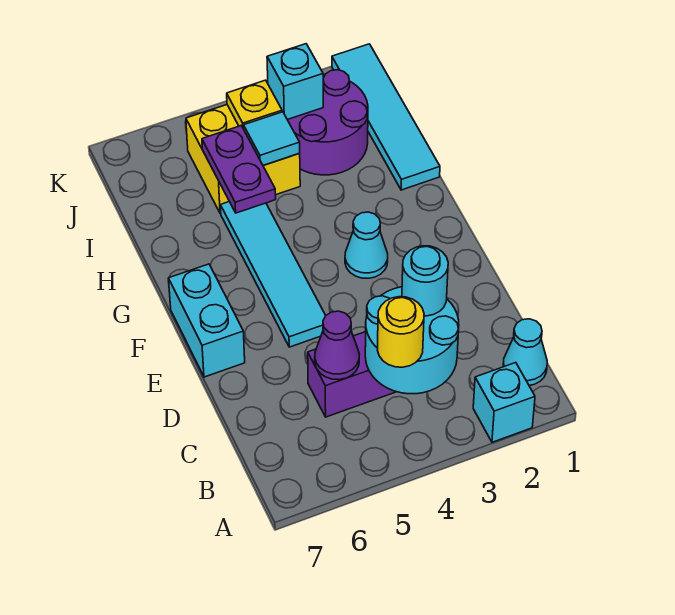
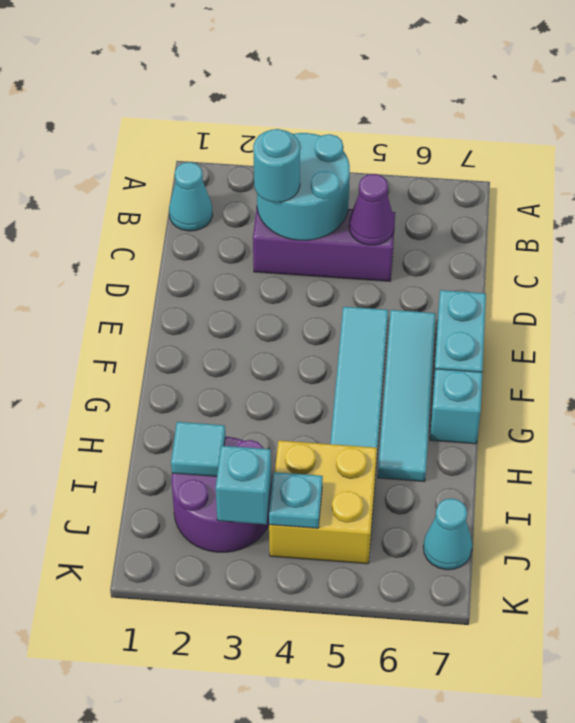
cyan 1x1 brick [473,363,535,442] -> cyan 1x1 brick moved to [430,369,483,444]
yellow 1x1 round brick [378,297,424,367] -> none
cyan 1x1 cone [345,212,388,278] -> cyan 1x1 cone moved to [423,498,472,570]
cyan 1x4 tile [332,44,440,190] -> cyan 1x4 tile moved to [378,310,436,482]
purple 1x2 plate [202,126,276,213] -> none
cyan 1x1 tile [244,112,300,165] -> cyan 1x1 tile moved to [171,422,225,476]
yellow 1x1 plate [227,80,282,129] -> cyan 1x1 plate [269,472,323,528]

